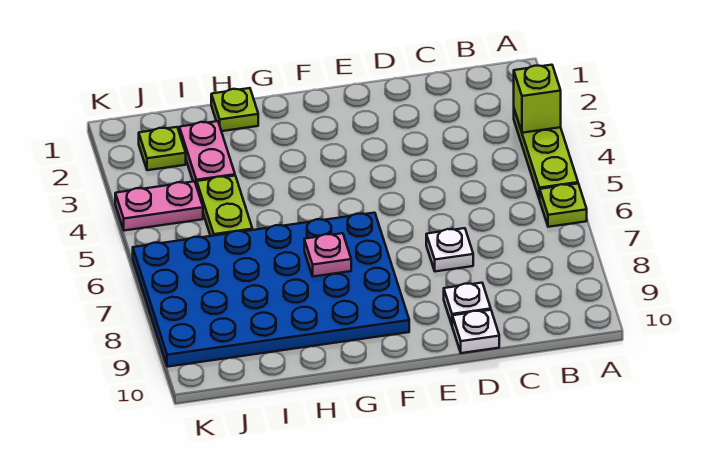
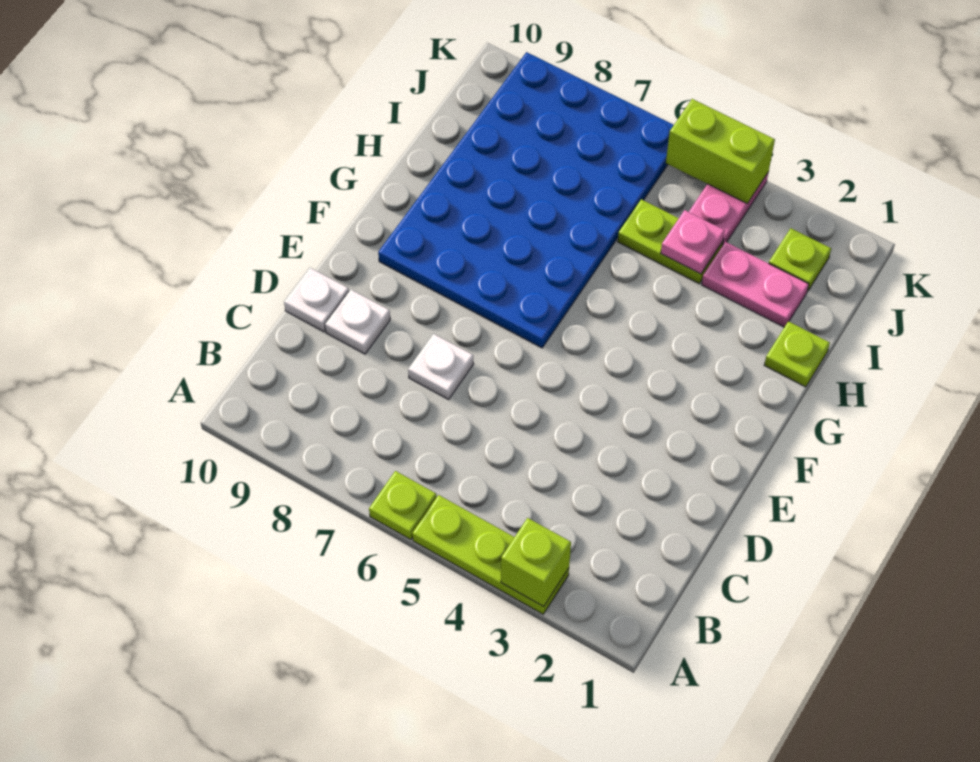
pink 1x1 plate [304,233,351,277] -> pink 1x1 plate moved to [661,210,725,274]
none -> lime 1x2 brick [666,99,775,203]

